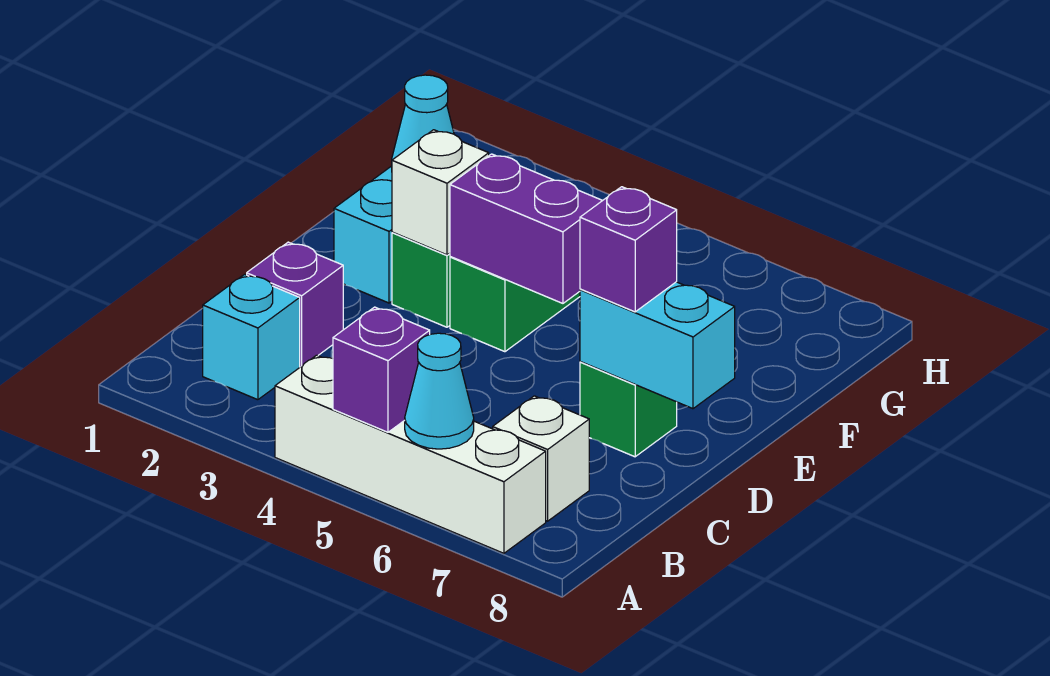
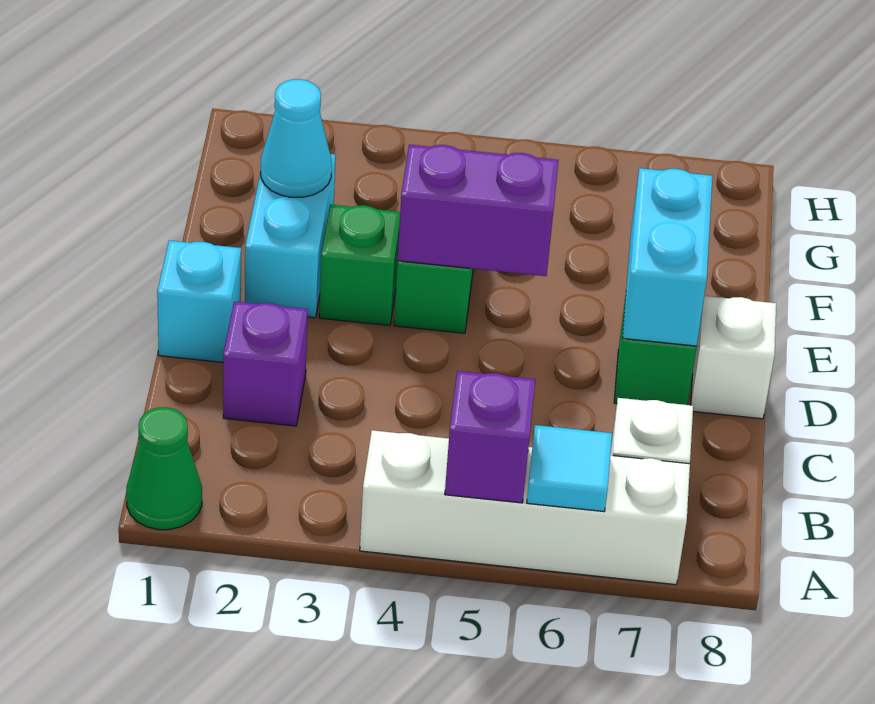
none -> green 1x1 cone [126,407,202,530]
cyan 1x1 cone [405,333,474,449] -> cyan 1x1 tile [527,425,612,512]
cyan 1x1 brick [203,275,300,400] -> cyan 1x1 brick moved to [157,241,241,362]
cyan 1x2 brick [580,282,735,409] -> cyan 1x2 brick turned to [623,168,712,346]
purple 1x1 brick [580,187,677,312] -> none
white 1x1 brick [392,130,489,255] -> white 1x1 brick moved to [691,296,776,419]

